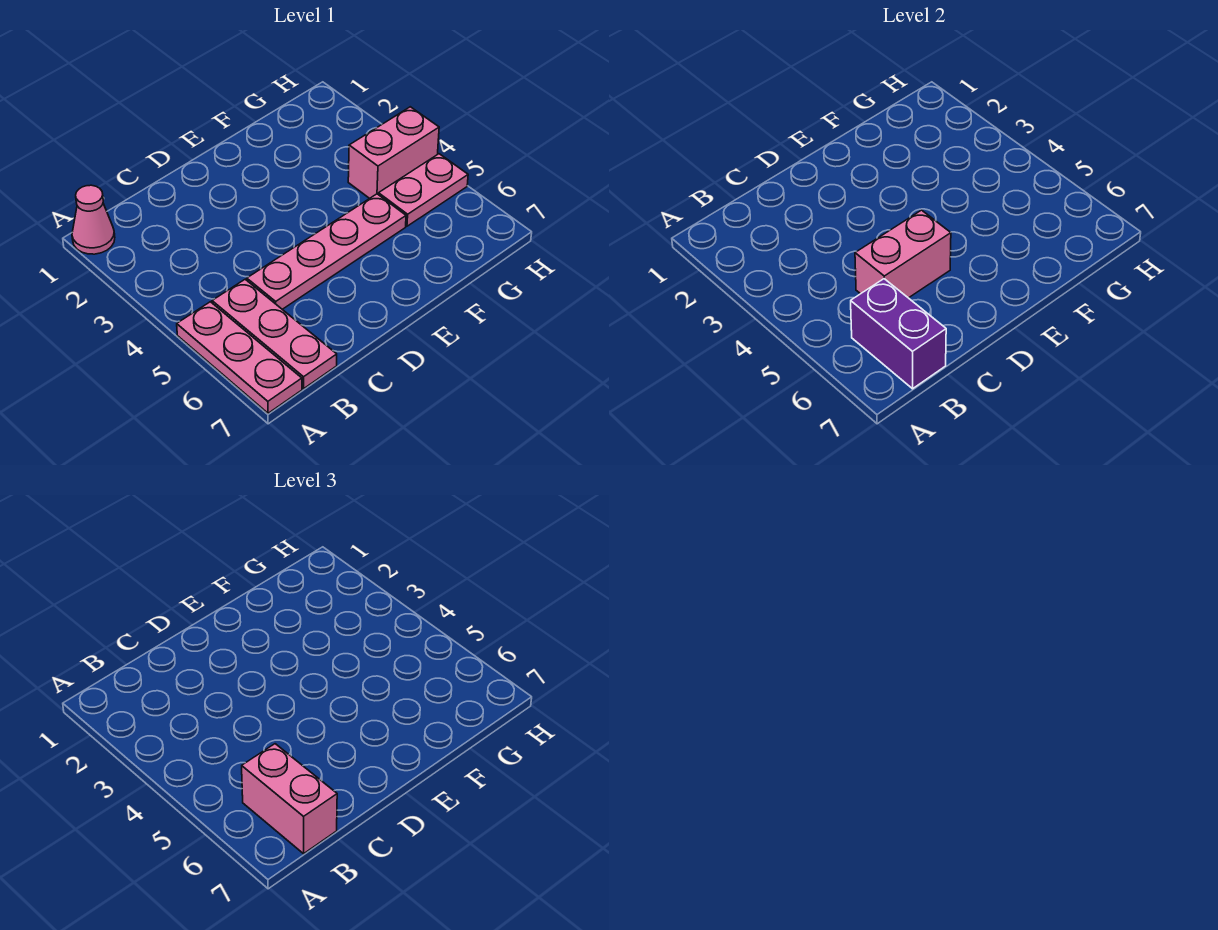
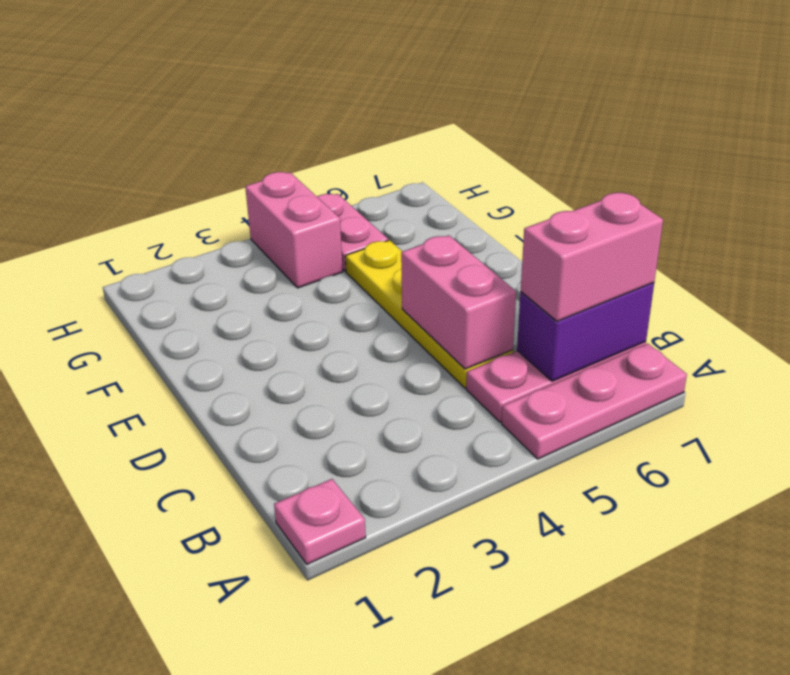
pink 1x1 cone [72,185,115,254] -> pink 1x1 plate [274,479,366,564]
pink 1x4 plate [247,194,406,309] -> yellow 1x4 plate [345,240,513,388]

